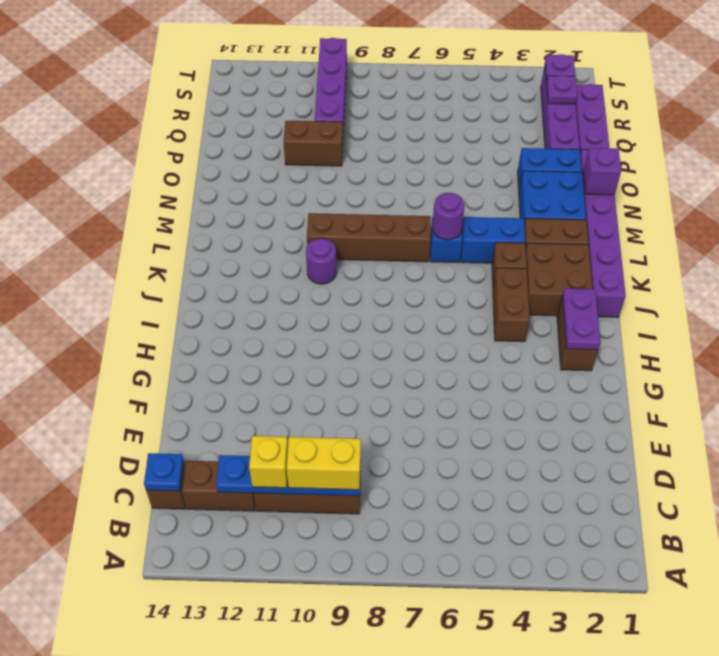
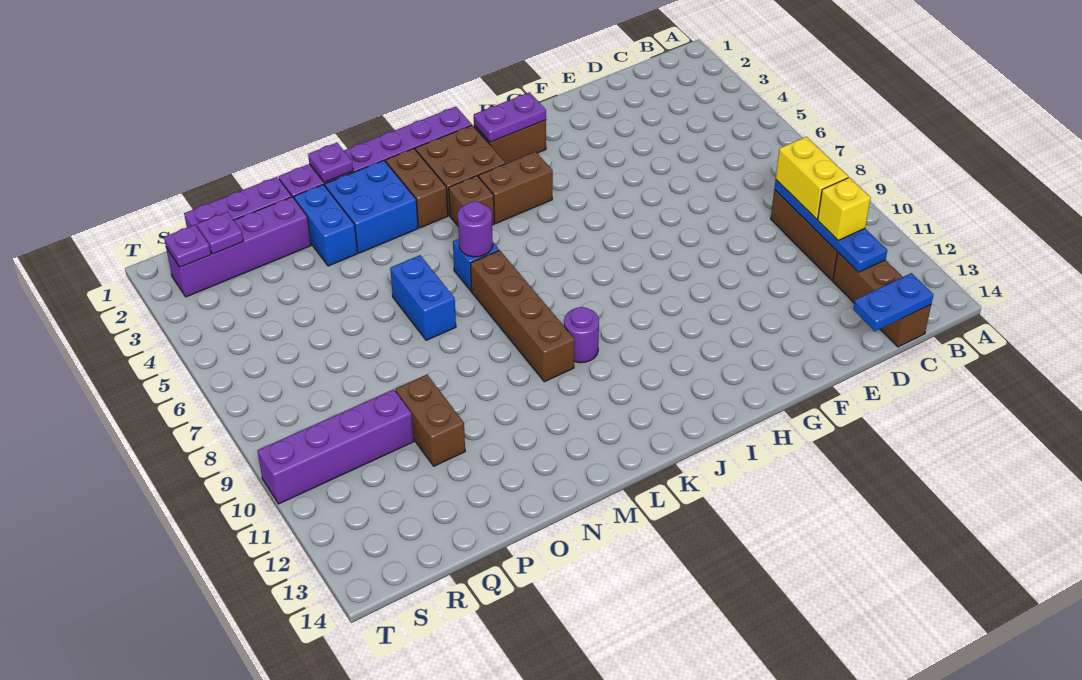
blue 1x1 plate [144,453,184,491] -> blue 1x2 plate [853,273,933,331]
blue 1x2 brick [461,217,525,263] -> blue 1x2 brick moved to [390,255,456,340]
purple 1x1 brick [583,148,621,195] -> purple 1x1 plate [308,143,353,182]

